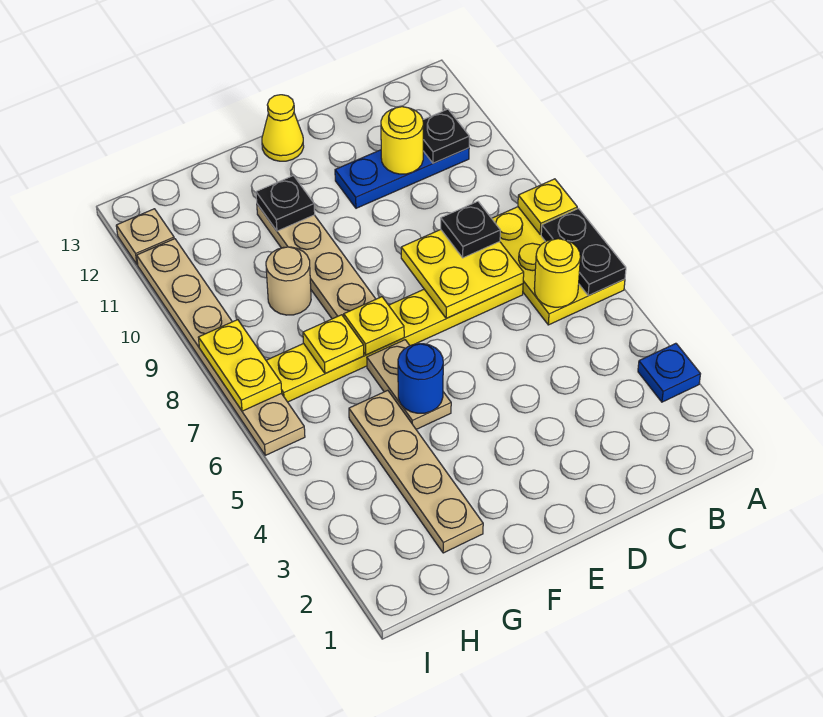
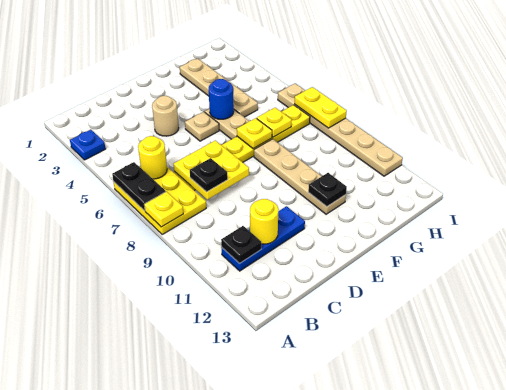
yellow 1x1 cone [262,95,304,161] -> none
tan 1x1 round brick [266,247,311,315] -> tan 1x1 round brick moved to [152,96,179,136]
tan 1x1 plate [116,209,174,265] -> tan 1x1 plate moved to [185,112,219,141]

